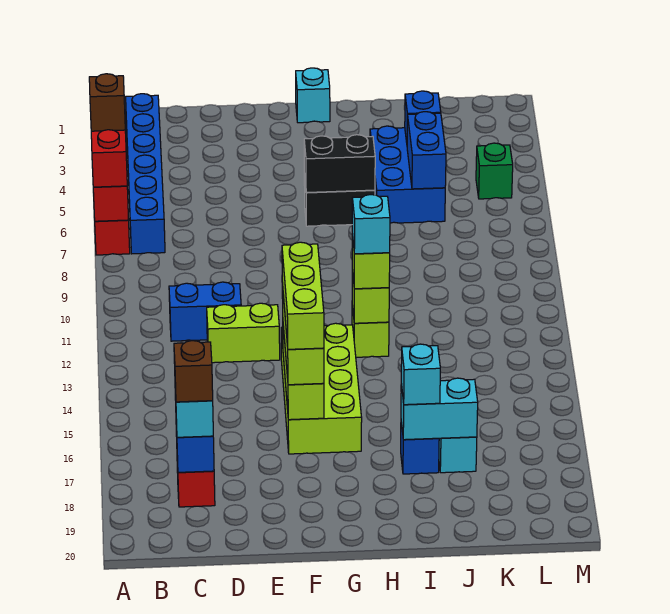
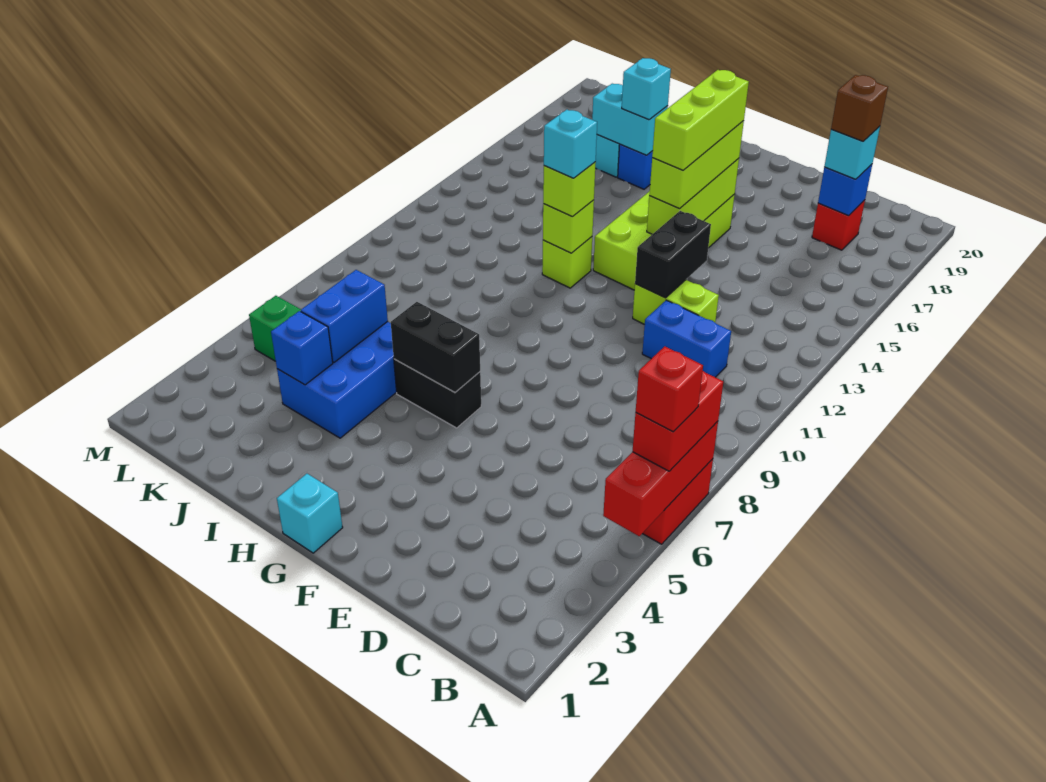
brown 1x1 brick [89,74,125,131] -> red 1x1 brick [636,346,703,432]
blue 1x6 brick [126,94,165,254] -> none
none -> black 1x2 brick [635,211,711,298]

